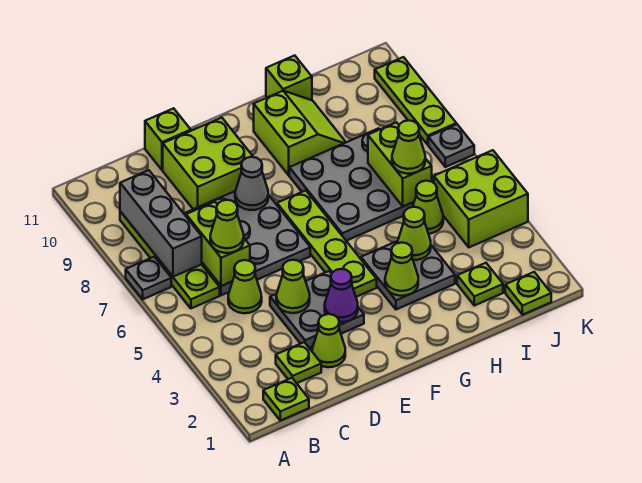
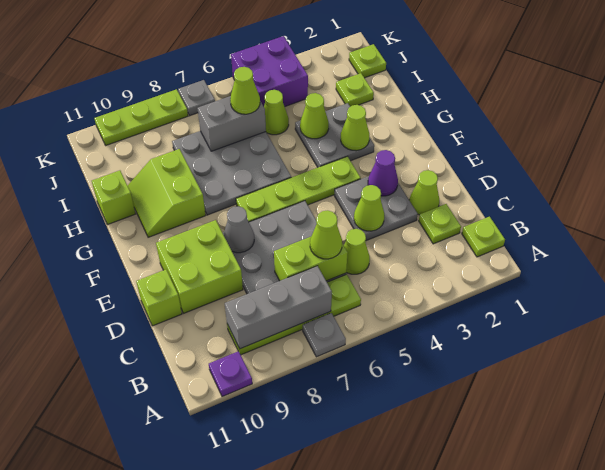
none -> purple 1x1 plate [209,351,252,397]
lime 2x2 slope [254,91,346,175] -> lime 2x2 slope turned to [128,149,206,237]
lime 1x2 brick [368,122,432,206] -> grey 1x2 brick [198,96,266,151]
lime 2x2 brick [434,150,528,247] -> purple 2x2 brick [231,36,308,107]

